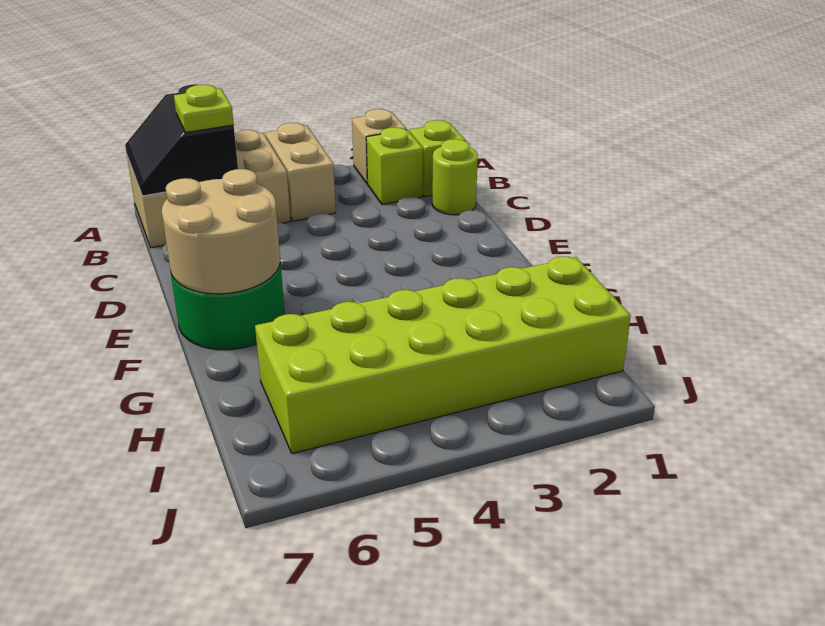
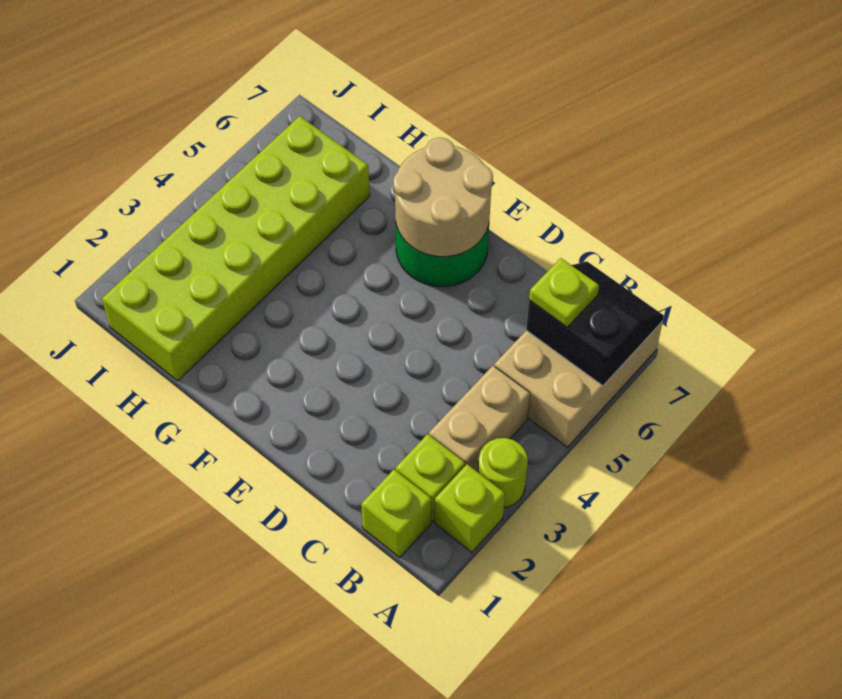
tan 1x1 brick [352,109,407,184] -> lime 1x1 brick [435,464,505,552]
tan 1x2 brick [265,123,336,221] -> tan 1x2 brick turned to [429,366,530,472]
lime 1x1 round brick [432,139,478,215] -> lime 1x1 round brick moved to [478,438,528,507]

